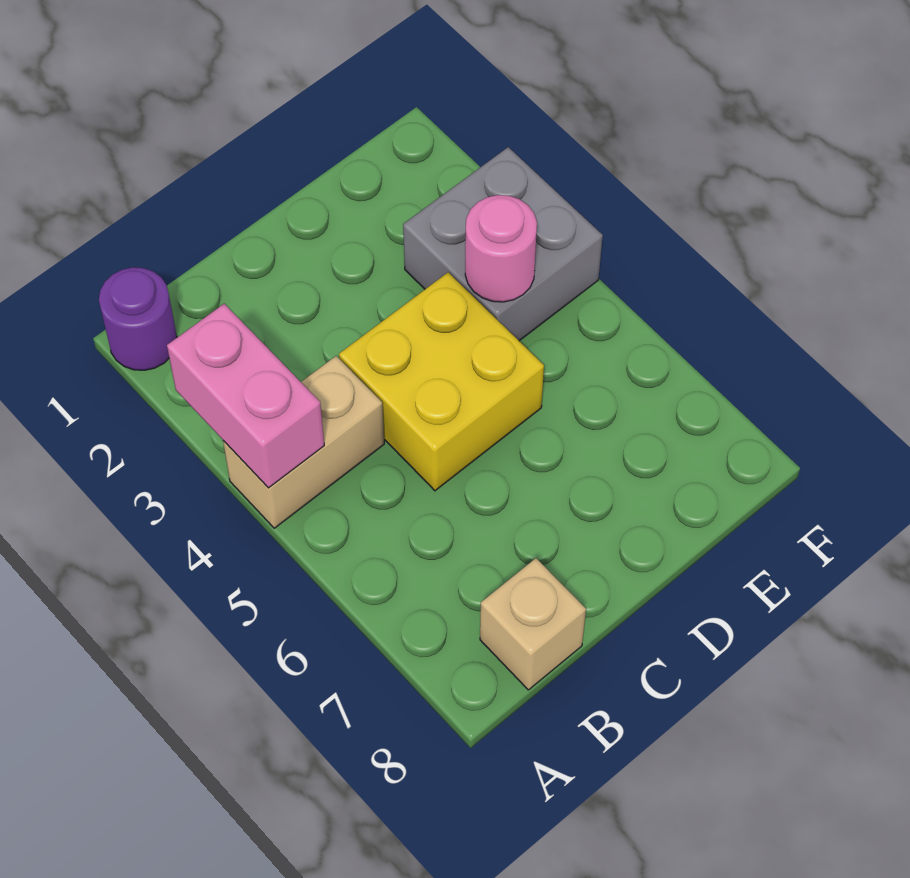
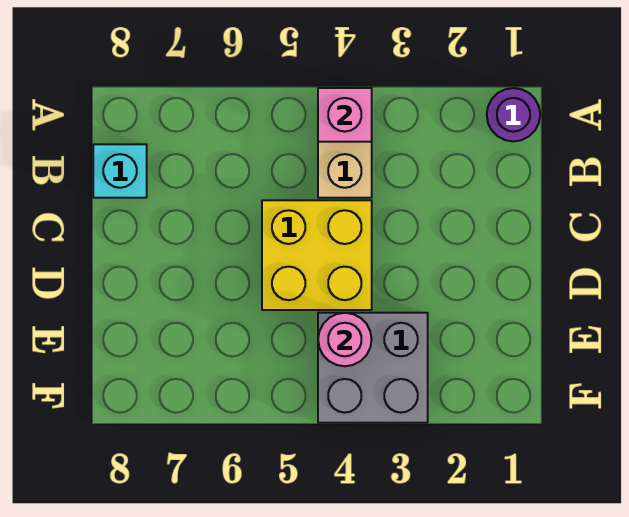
pink 1x2 brick [167,304,324,488] -> pink 1x1 brick [318,88,372,142]
tan 1x1 brick [480,558,586,690] -> cyan 1x1 brick [93,144,147,198]

